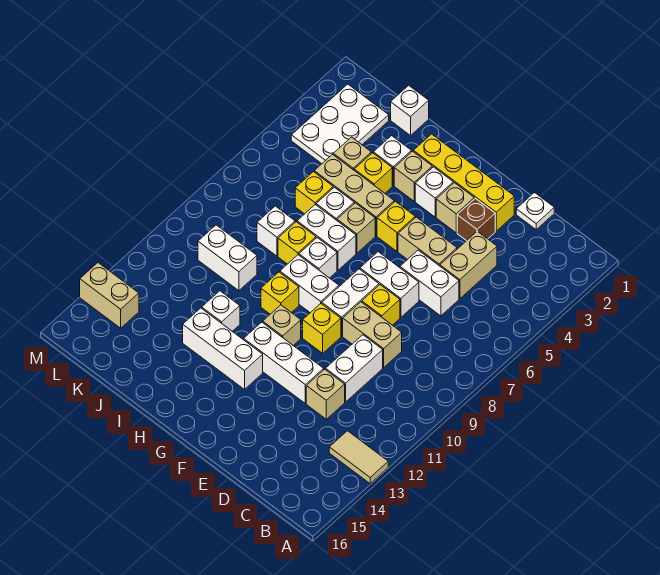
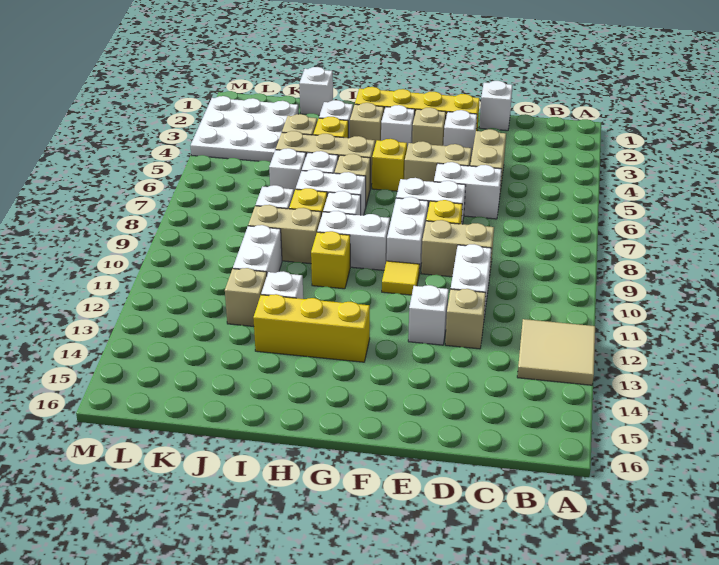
tan 1x2 tile [329,431,388,484] -> tan 2x2 tile [517,319,595,385]
white 1x1 plate [516,193,554,230] -> white 1x1 brick [479,81,512,131]
brown 1x1 brick [457,198,495,241] -> white 1x1 brick [443,110,477,158]
white 1x3 brick [244,322,324,404] -> white 1x1 brick [408,285,449,345]
yellow 1x1 brick [303,304,341,353] -> yellow 1x1 tile [382,261,420,295]
tan 1x1 brick [263,305,301,345] -> tan 1x1 brick moved to [225,268,267,326]
white 1x3 brick [183,308,263,389] -> yellow 1x3 brick [253,294,370,362]
yellow 1x1 brick [295,172,333,214] -> white 1x1 brick [269,148,306,192]
white 1x2 brick [198,225,257,291] -> white 1x2 brick turned to [233,225,282,274]
white 2x3 plate [291,84,389,164] -> white 3x3 plate [190,96,299,162]
tan 1x2 brick [80,263,139,328] -> tan 1x2 brick moved to [248,205,321,264]

